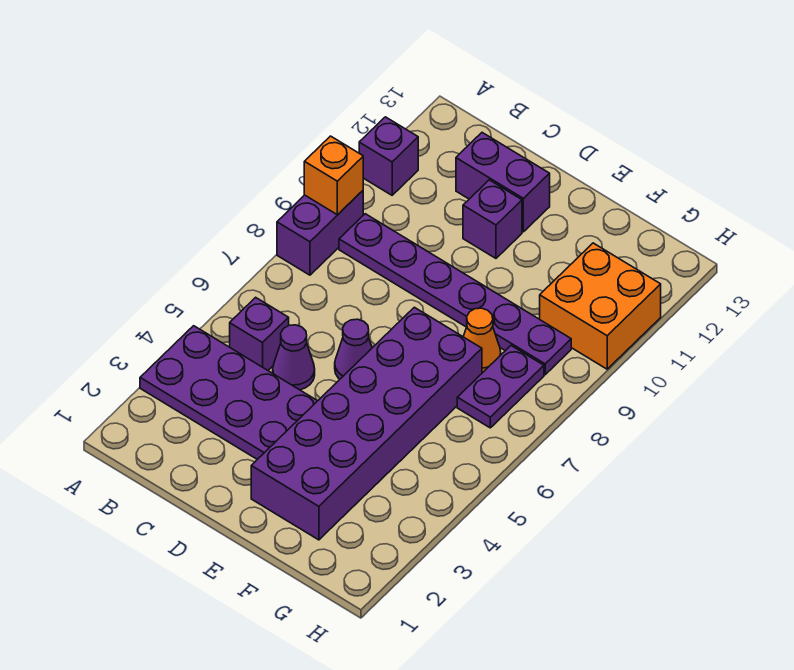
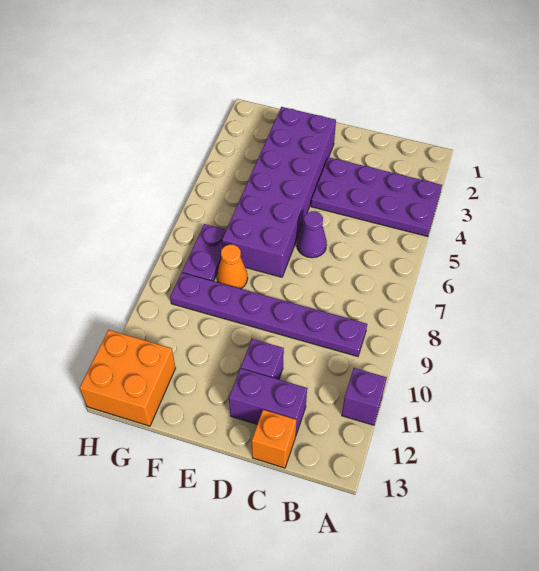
purple 1x2 brick [277,191,363,275] -> none
orange 1x1 brick [304,136,363,215] -> orange 1x1 brick moved to [252,410,296,468]
purple 1x1 brick [230,297,289,370] -> none
purple 1x1 cone [273,325,315,390] -> none
orange 2x2 brick [540,243,661,369] -> orange 2x2 brick moved to [80,330,175,426]

